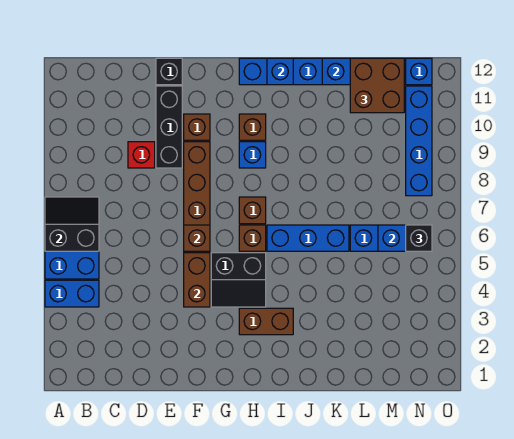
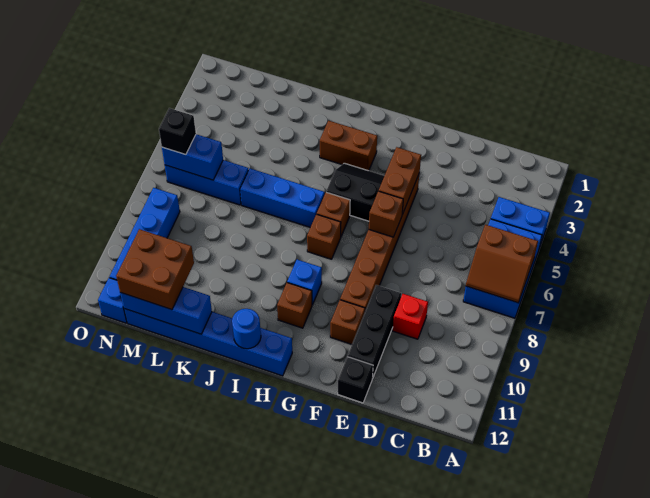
black 2x2 slope [45,197,99,251] -> brown 2x2 slope [466,225,538,303]
blue 1x1 brick [267,58,293,85] -> blue 1x1 round brick [232,309,261,349]

